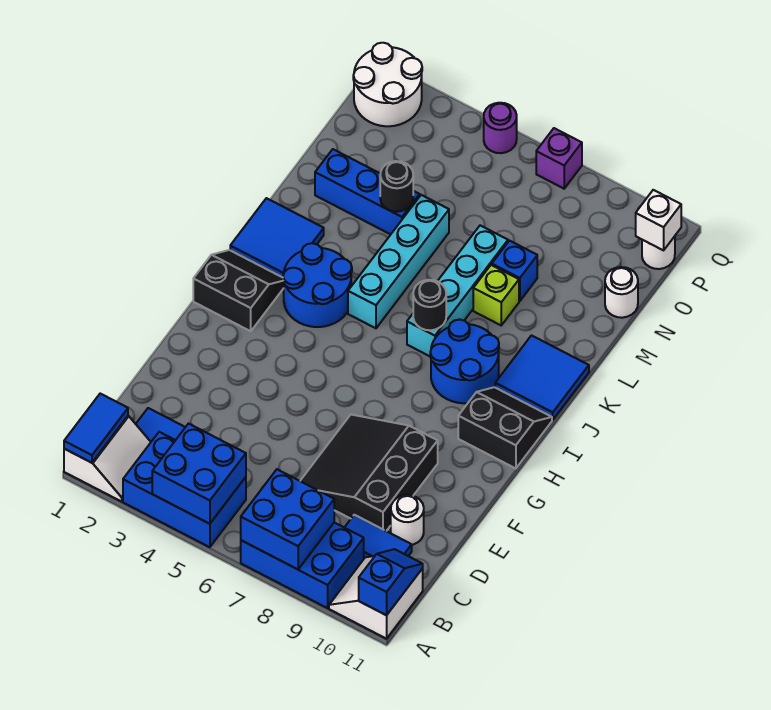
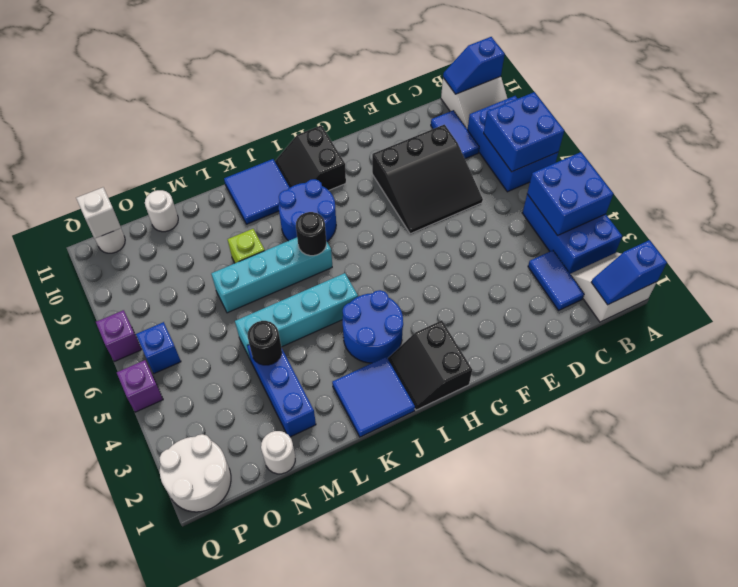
blue 1x2 tile [64,394,128,463] -> blue 1x2 slope [591,240,667,305]
white 1x1 round brick [391,495,424,545] -> white 1x1 round brick moved to [261,431,295,474]
blue 1x1 brick [492,241,537,301] -> blue 1x1 brick moved to [136,322,181,374]
purple 1x1 round brick [484,103,517,153] -> purple 1x1 brick [117,360,163,412]

